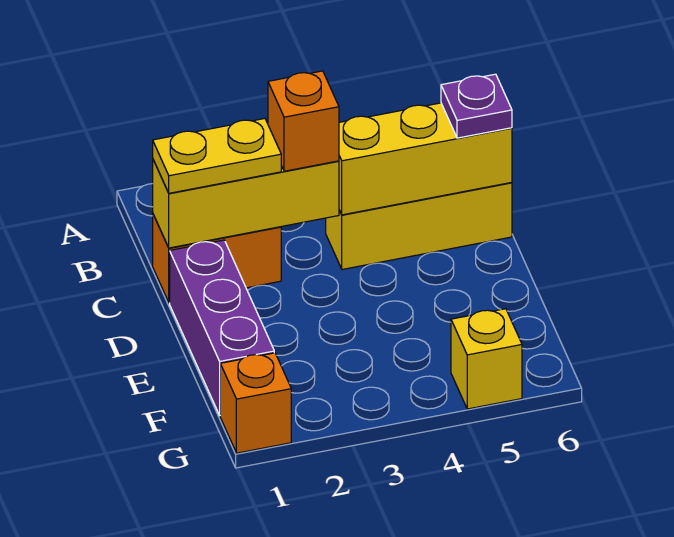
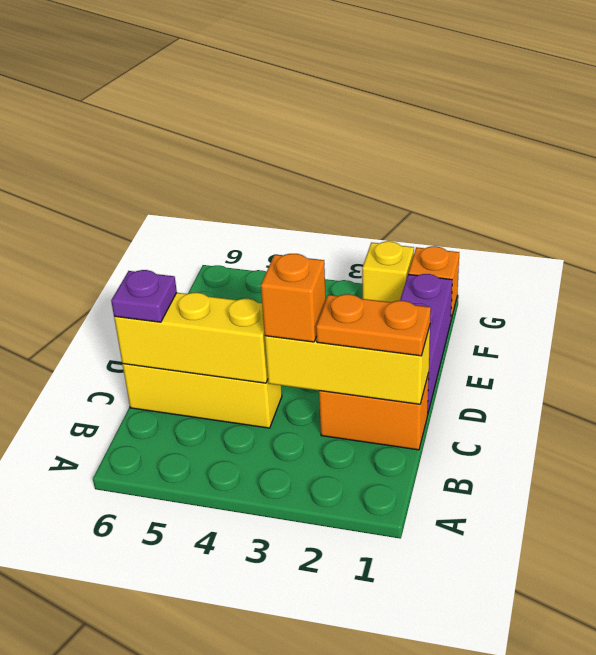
yellow 1x2 plate [153,119,281,193] -> orange 1x2 plate [316,294,431,356]
yellow 1x1 brick [451,309,522,409] -> yellow 1x1 brick moved to [362,241,414,302]

